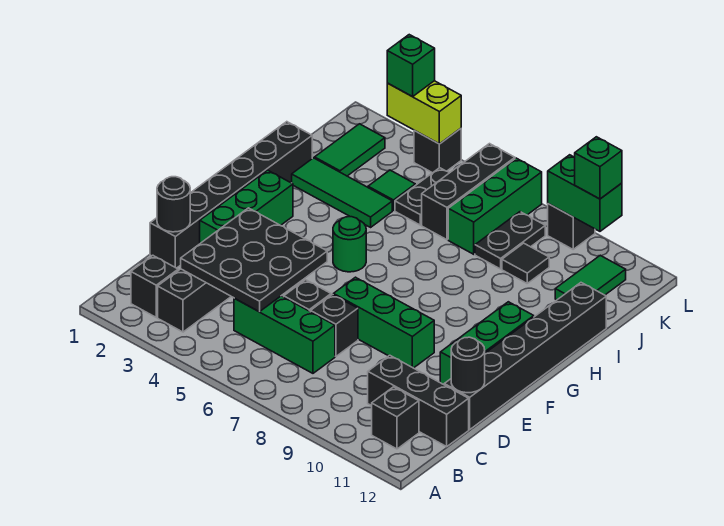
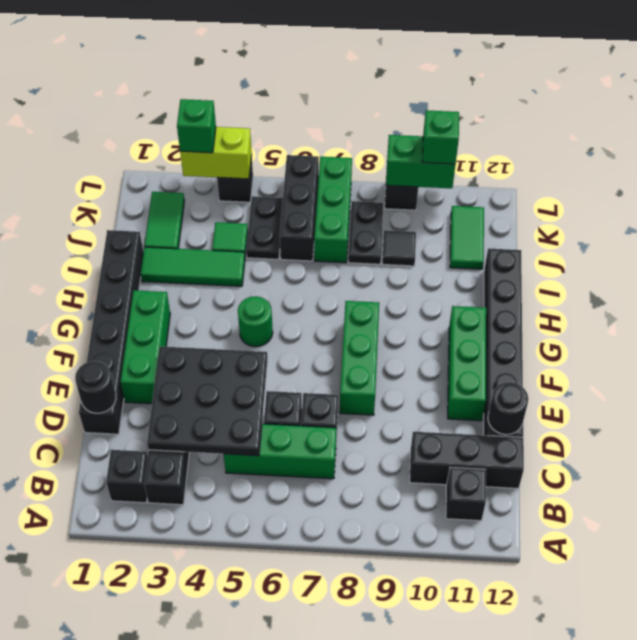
green 1x3 brick [333,277,434,368] -> green 1x3 brick turned to [340,301,379,415]

